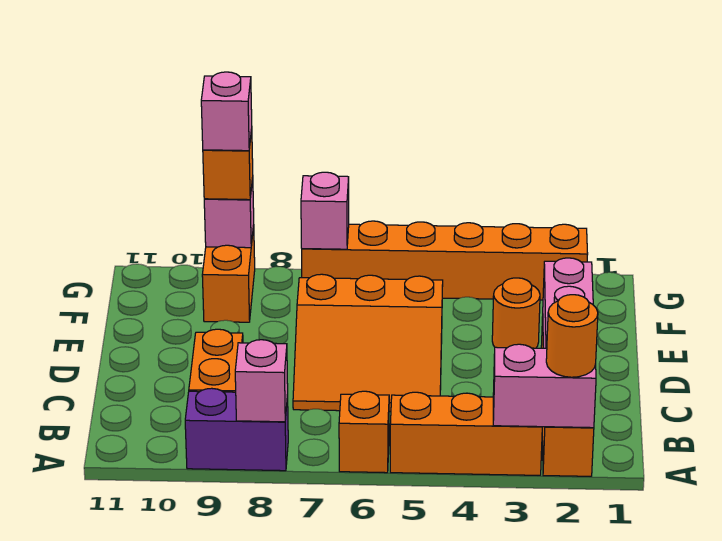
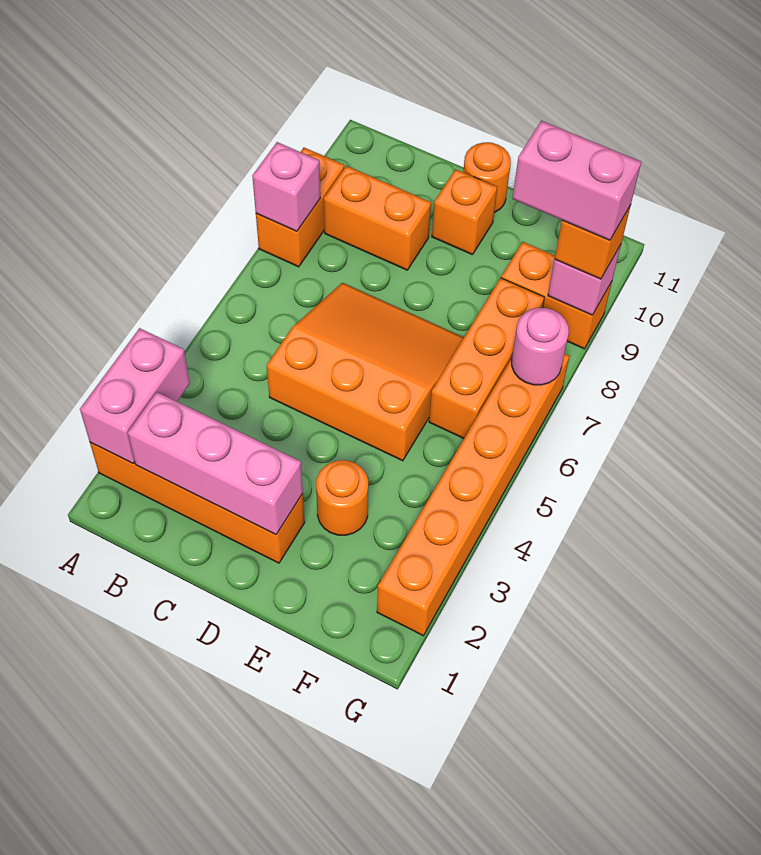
orange 1x1 round brick [546,295,598,377] -> orange 1x1 round brick moved to [463,142,511,213]
orange 1x3 brick [390,392,542,475] -> orange 1x3 brick moved to [429,278,544,438]
orange 1x1 brick [339,391,389,473] -> orange 1x1 brick moved to [432,169,497,255]
purple 1x2 brick [185,388,288,471] -> orange 1x2 brick [256,148,344,267]
orange 3x3 slope [293,274,443,412] -> orange 3x3 slope turned to [267,283,464,461]
pink 1x1 brick [301,172,349,249] -> pink 1x1 round brick [512,308,569,385]
pink 1x1 brick [201,72,252,151] -> pink 1x2 brick [512,121,641,240]

